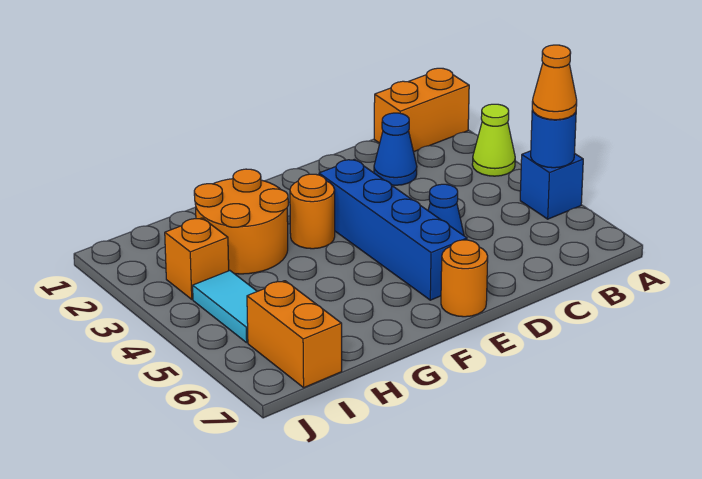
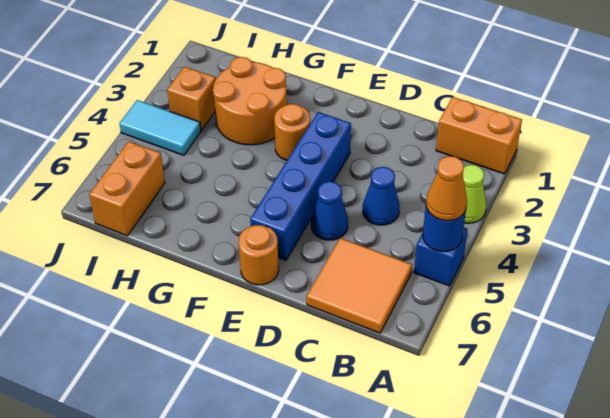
none -> orange 2x2 tile [307,238,412,333]
blue 1x1 cone [374,113,417,185] -> blue 1x1 cone moved to [363,167,400,225]
cyan 1x2 tile [193,271,257,343] -> cyan 1x2 tile turned to [119,100,201,155]

